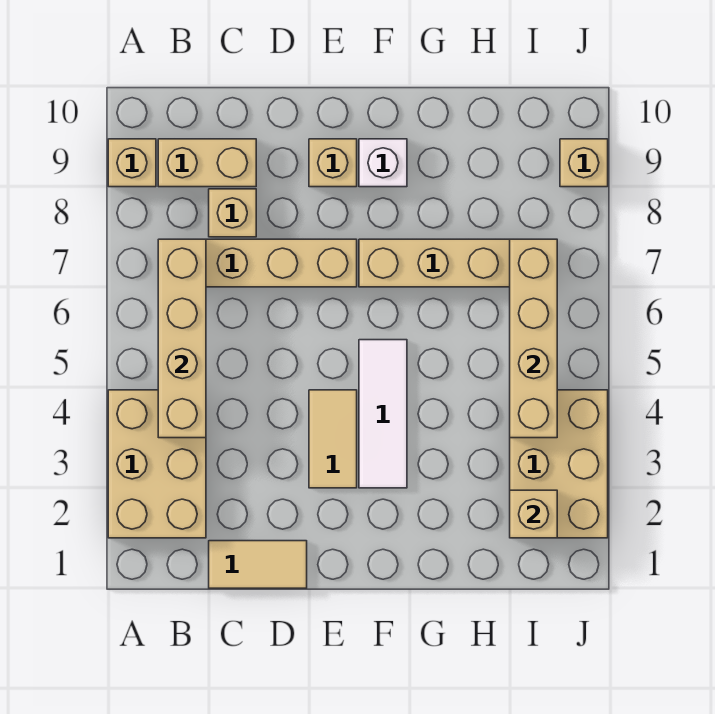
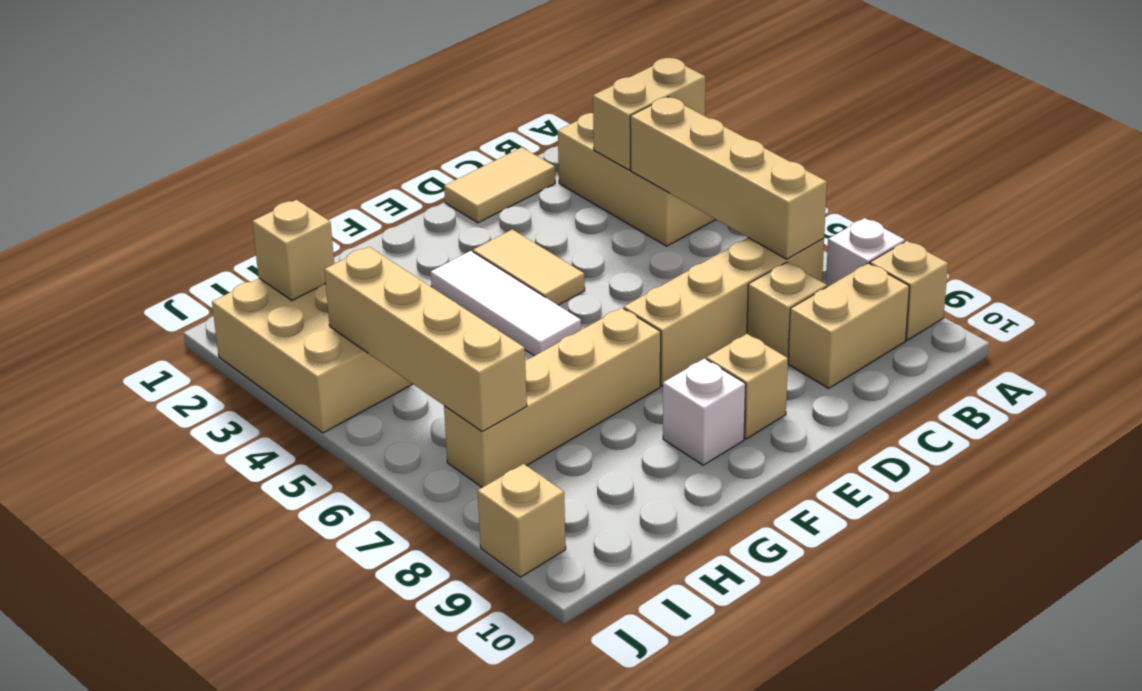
none -> tan 1x2 brick [593,58,705,170]
none -> white 1x1 brick [826,218,905,287]

